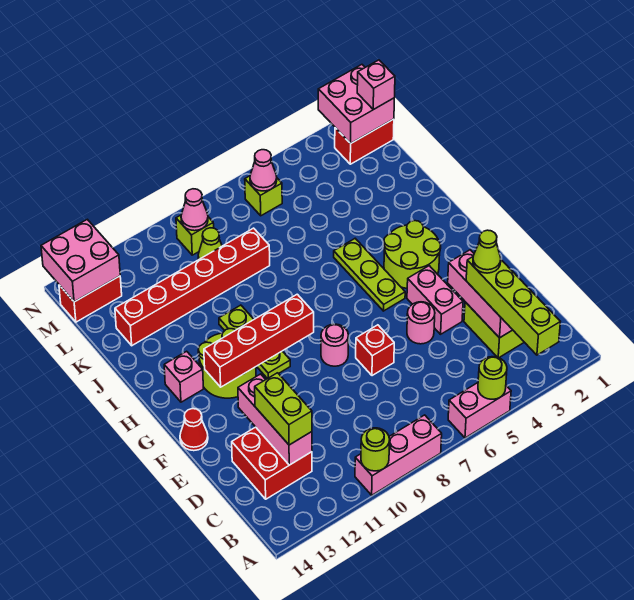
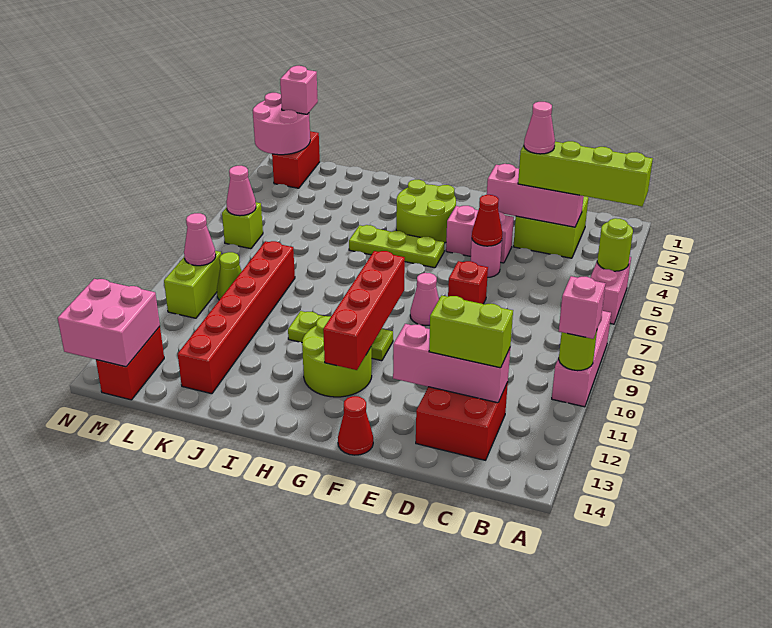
lime 1x1 cone [473,230,501,273] -> pink 1x1 cone [524,102,555,154]
none -> red 1x1 cone [472,195,502,246]
pink 1x1 round brick [321,324,348,366] -> pink 1x1 cone [410,273,439,325]
pink 1x1 brick [164,351,204,402] -> pink 1x1 brick moved to [559,276,606,339]
pink 2x2 brick [318,65,394,144] -> pink 2x2 round brick [253,93,310,155]
lime 1x1 brick [176,215,214,255] -> lime 1x2 brick [164,251,221,318]

